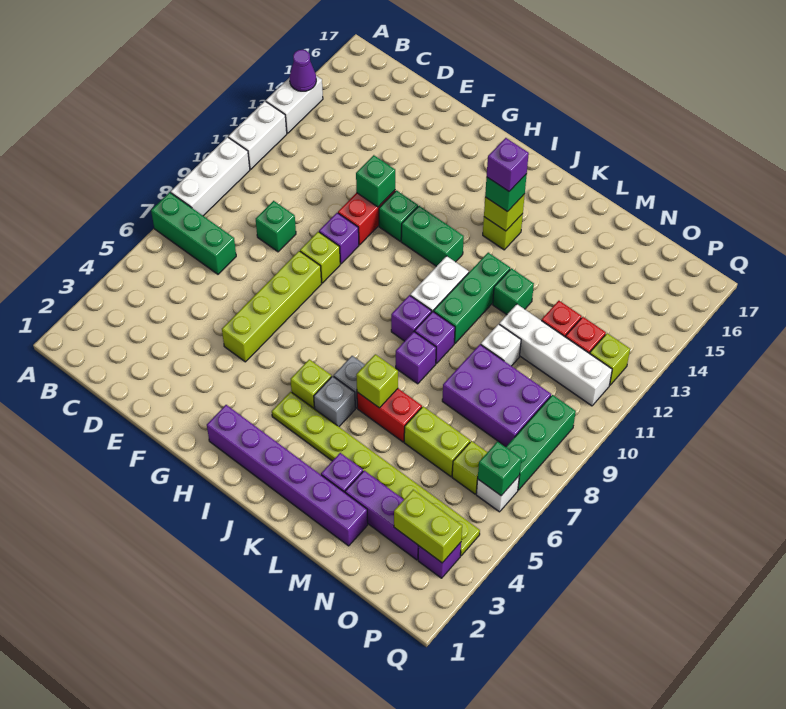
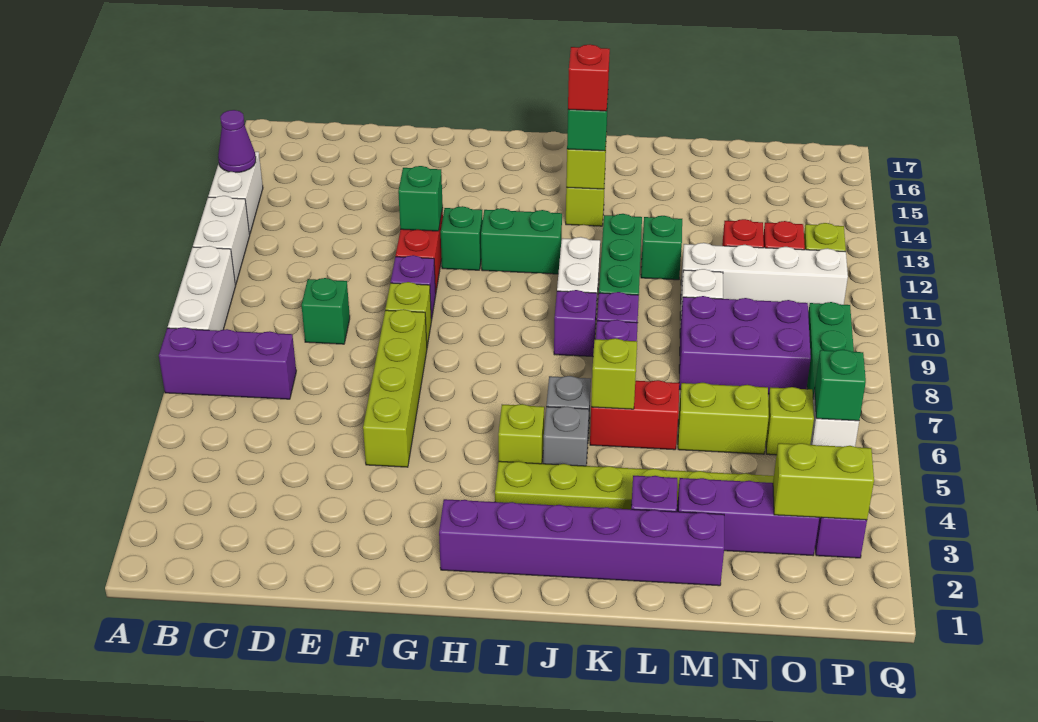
green 1x3 brick [151,192,236,274] -> purple 1x3 brick [159,327,296,399]
purple 1x1 brick [487,138,529,191] -> red 1x1 brick [568,45,610,111]

